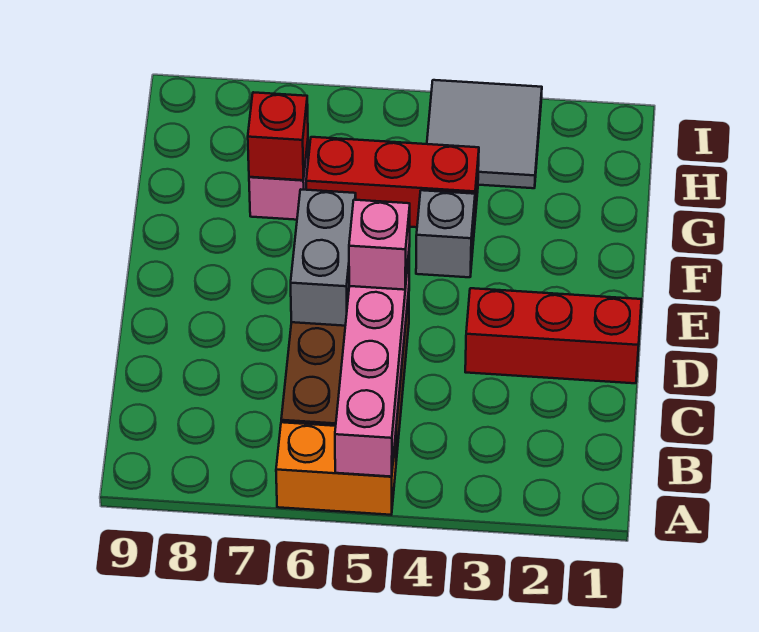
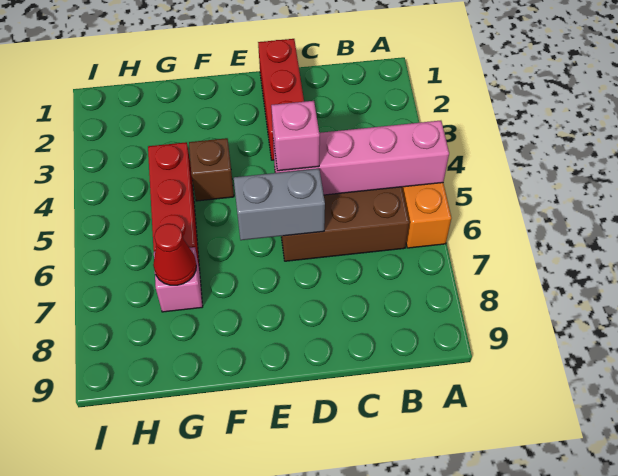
grey 1x1 brick [416,190,475,277] -> brown 1x1 brick [189,138,234,201]
red 1x1 brick [248,92,308,180] -> red 1x1 cone [153,224,196,285]
grey 2x2 tile [427,80,542,188] -> none

